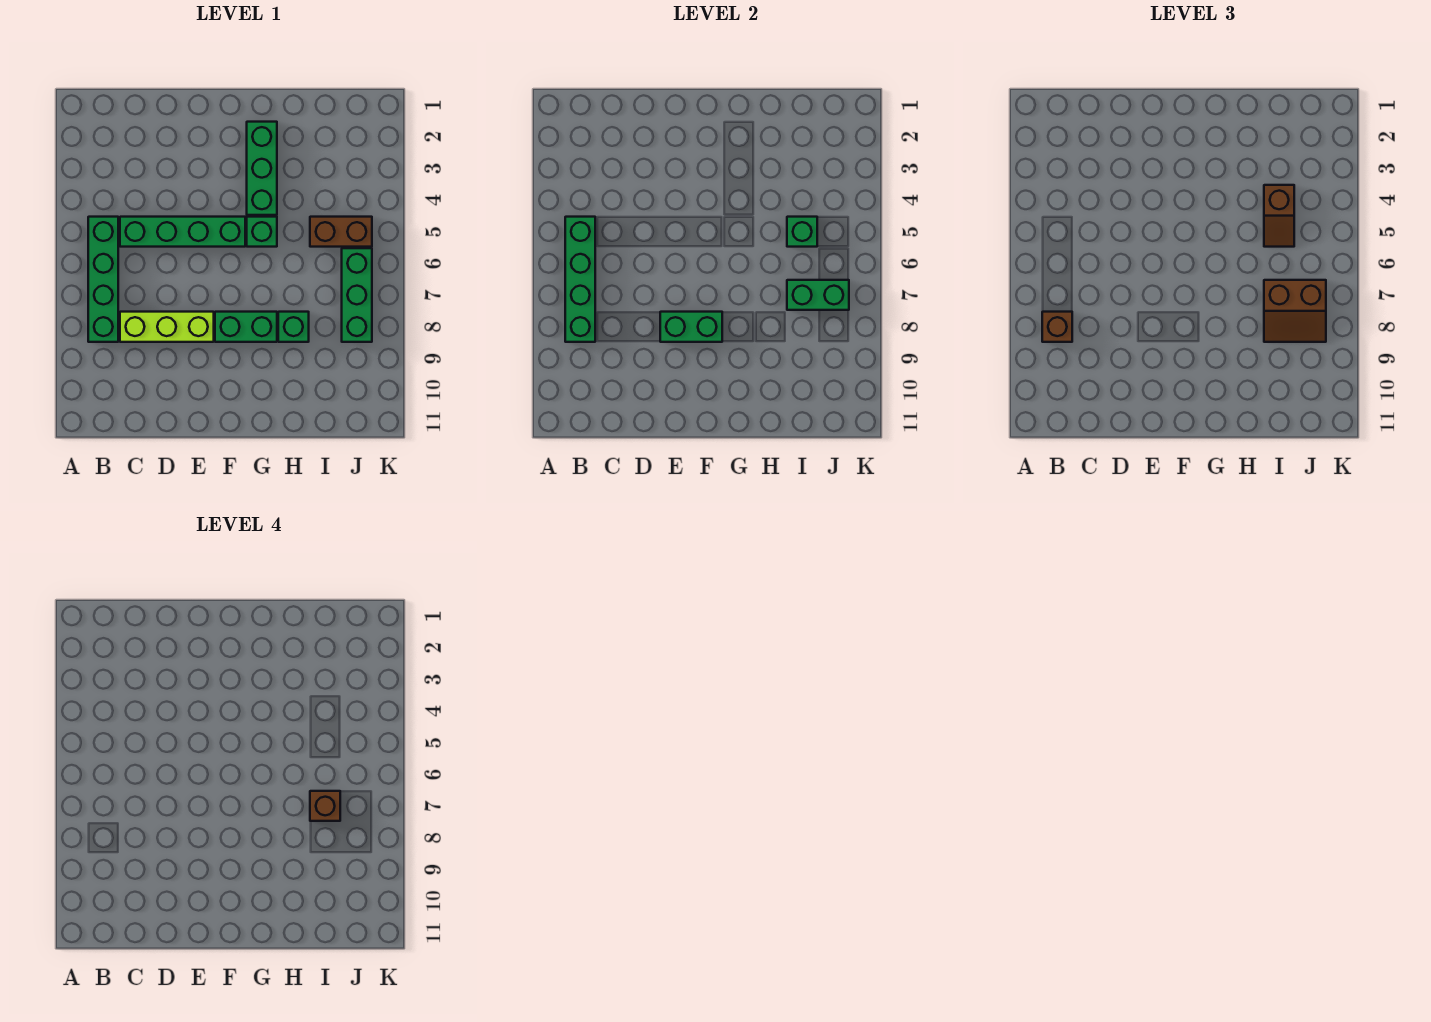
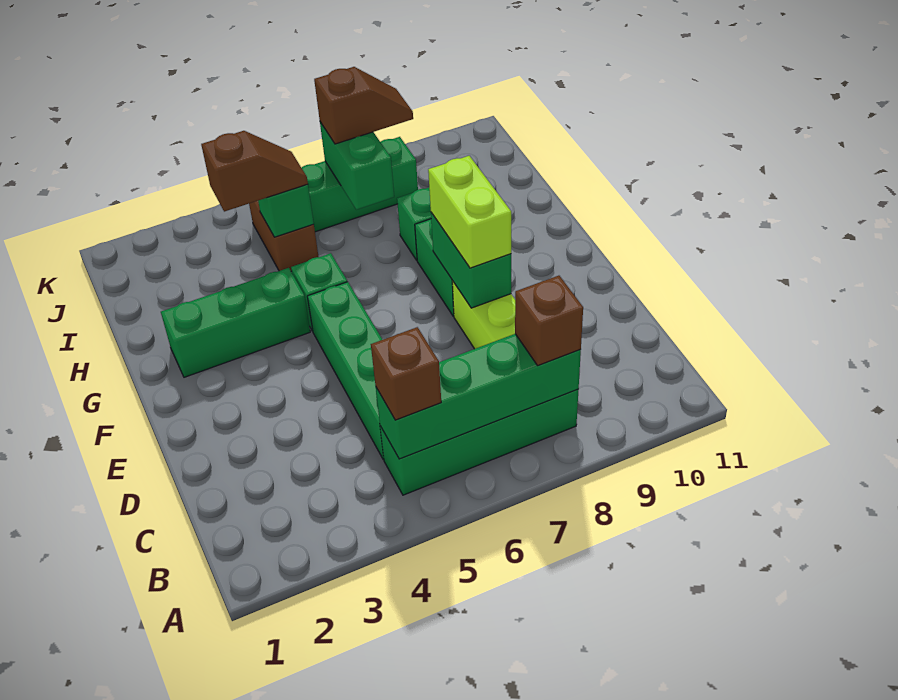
none -> lime 1x2 brick [428,156,511,268]
brown 2x2 slope [1264,280,1326,342] -> brown 1x2 slope [314,67,413,144]
brown 1x1 brick [310,791,340,821] -> brown 1x1 brick moved to [371,327,441,420]

